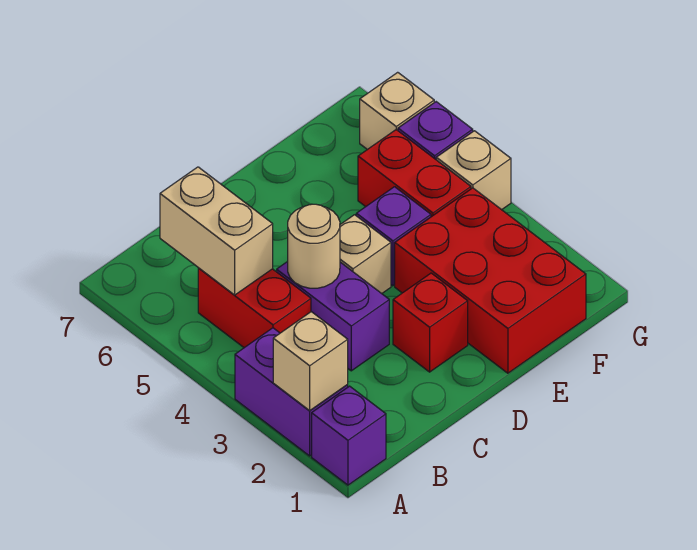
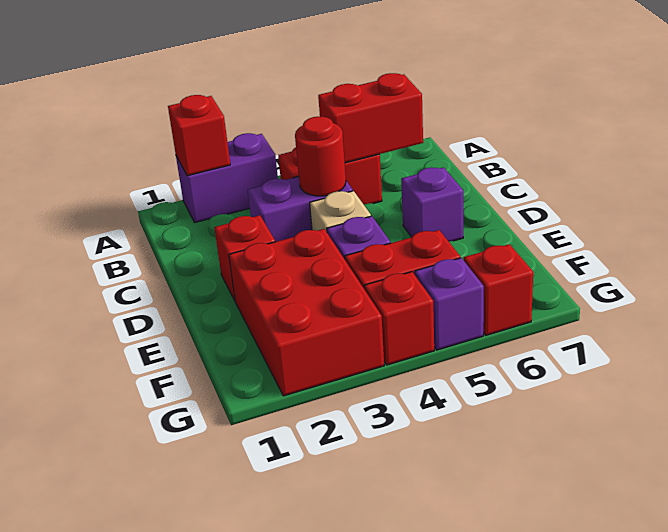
purple 1x1 brick [312,386,386,485] -> purple 1x1 brick moved to [401,167,463,241]
tan 1x1 brick [273,312,348,410] -> red 1x1 brick [168,95,230,176]
tan 1x2 brick [160,167,273,295] -> red 1x2 brick [318,73,423,163]
tan 1x1 round brick [288,204,340,288] -> red 1x1 round brick [295,116,346,196]
red 2x3 brick [395,188,586,373] -> red 2x3 brick turned to [229,229,384,396]
tan 1x1 brick [436,131,511,210] -> red 1x1 brick [364,272,434,365]
tan 1x1 brick [360,72,434,149] -> red 1x1 brick [464,244,533,335]

